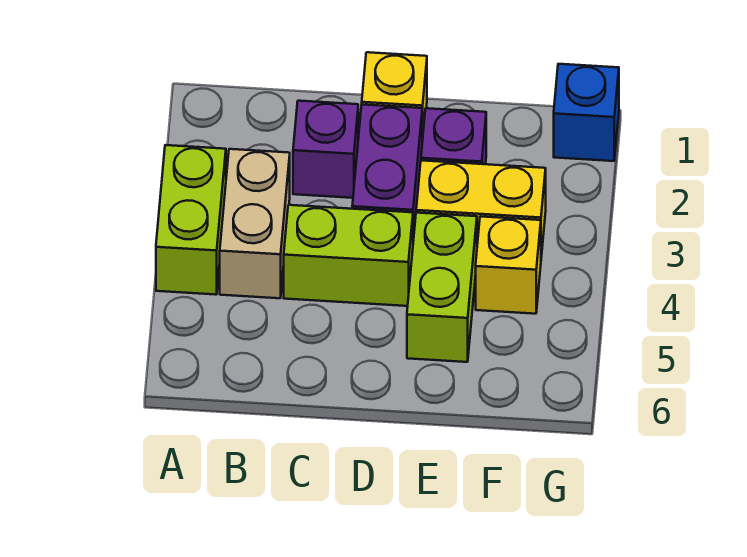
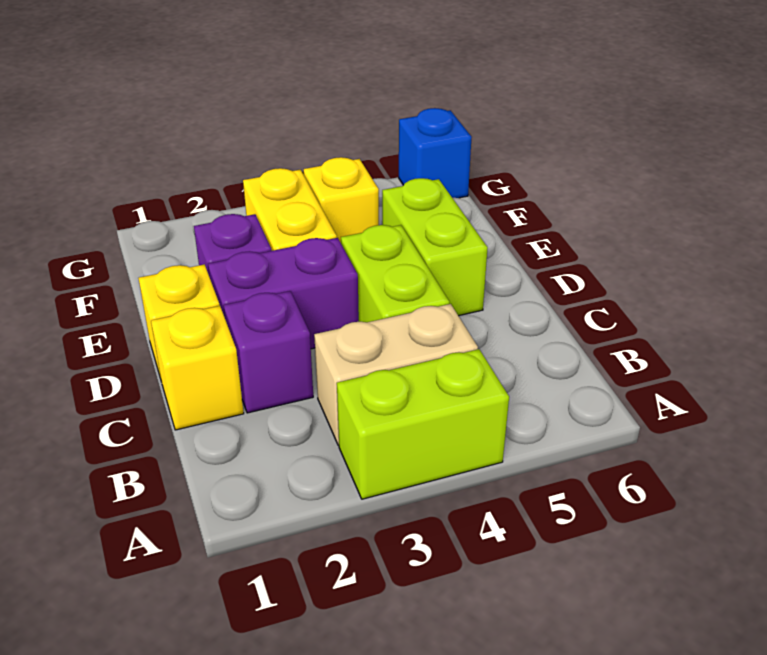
none -> yellow 1x1 brick [151,306,244,430]
lime 1x2 brick [407,213,477,362] -> lime 1x2 brick turned to [382,178,488,316]
blue 1x1 brick [554,64,619,161] -> blue 1x1 brick moved to [399,108,472,198]

